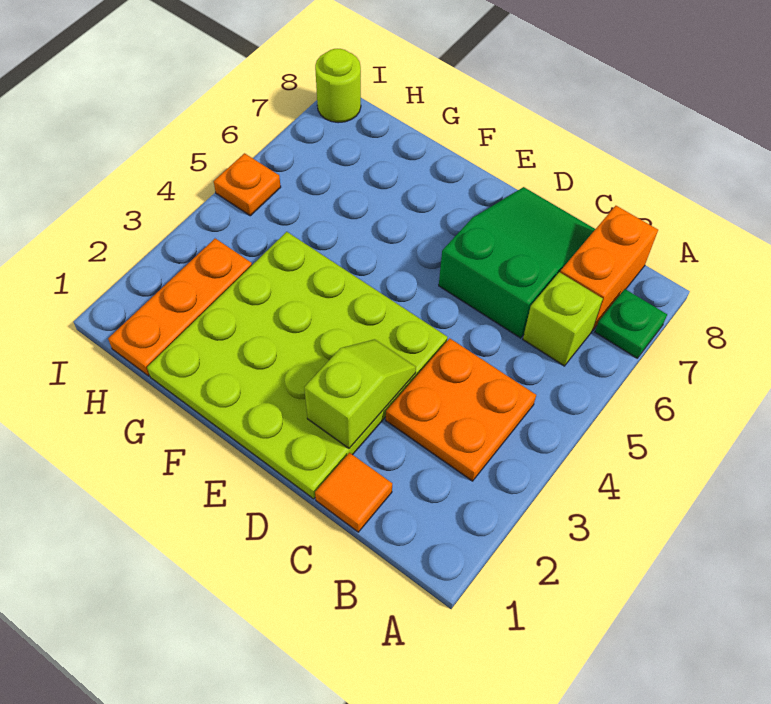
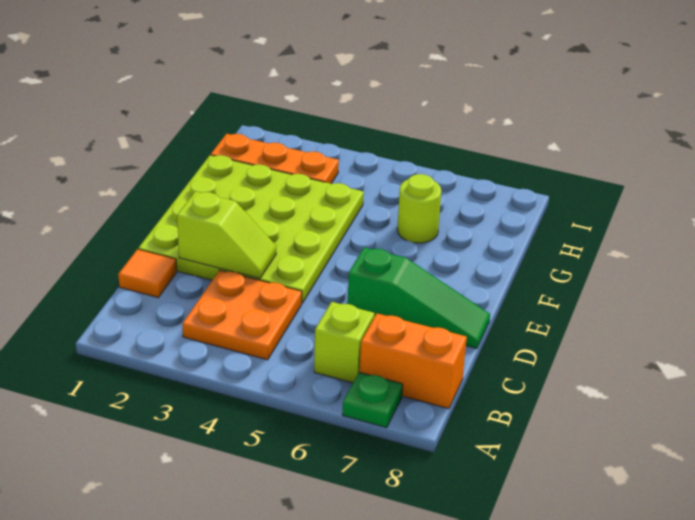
green 2x3 slope [439,187,595,338] -> green 1x3 slope [348,247,490,349]
orange 1x1 plate [214,153,281,216] -> none
lime 1x1 round brick [315,49,361,123] -> lime 1x1 round brick moved to [397,174,441,243]

